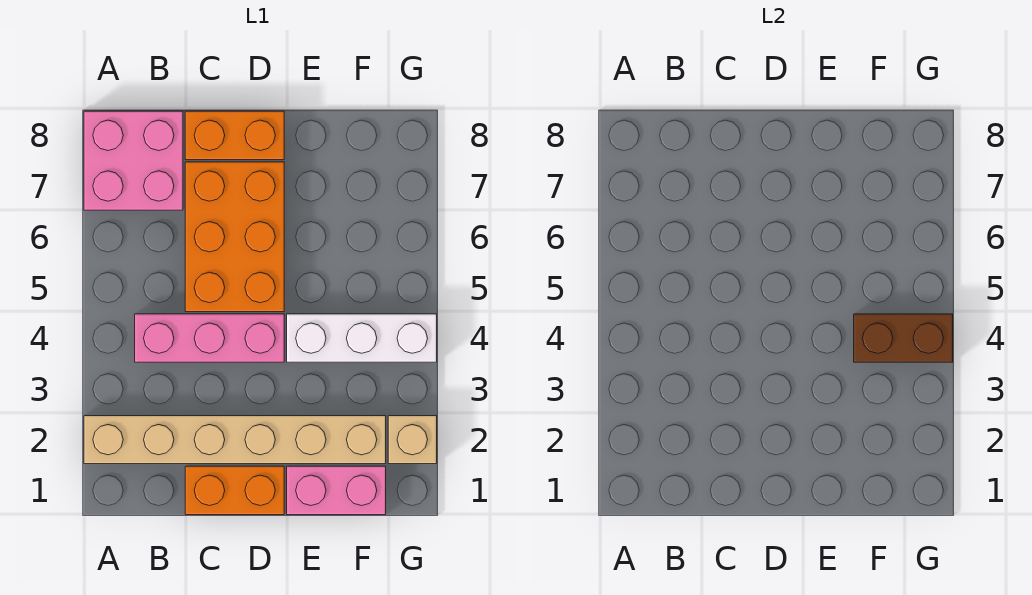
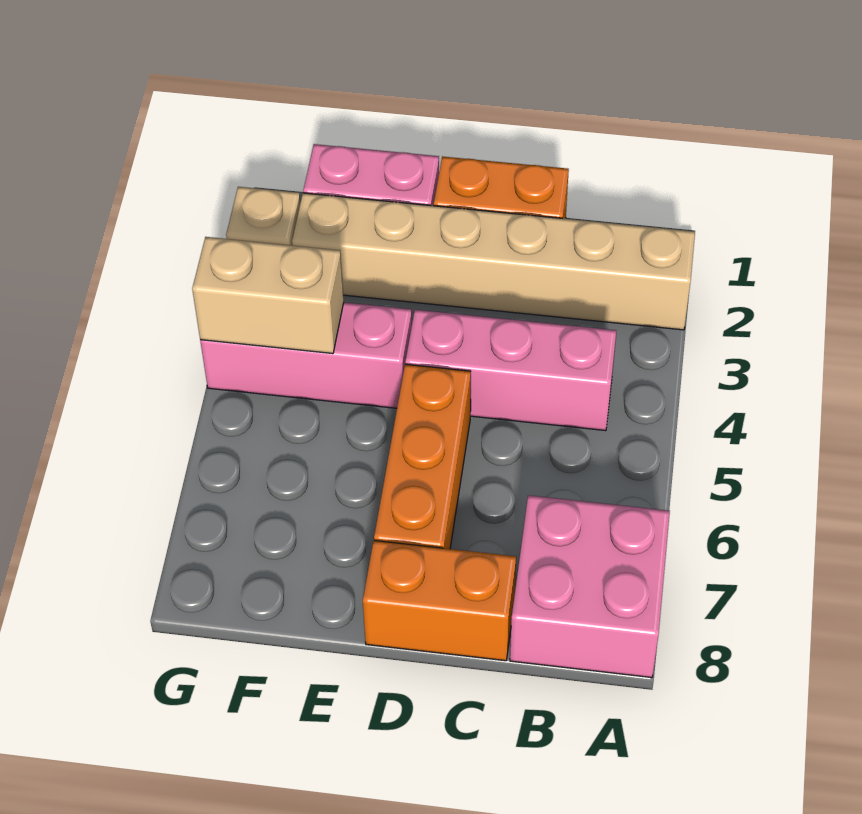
orange 2x3 brick [185,162,284,312] -> orange 1x3 brick [374,364,471,549]
white 1x3 brick [287,314,437,362] -> pink 1x3 brick [200,302,412,408]
brown 1x2 brick [854,314,953,362] -> tan 1x2 brick [192,237,344,354]

